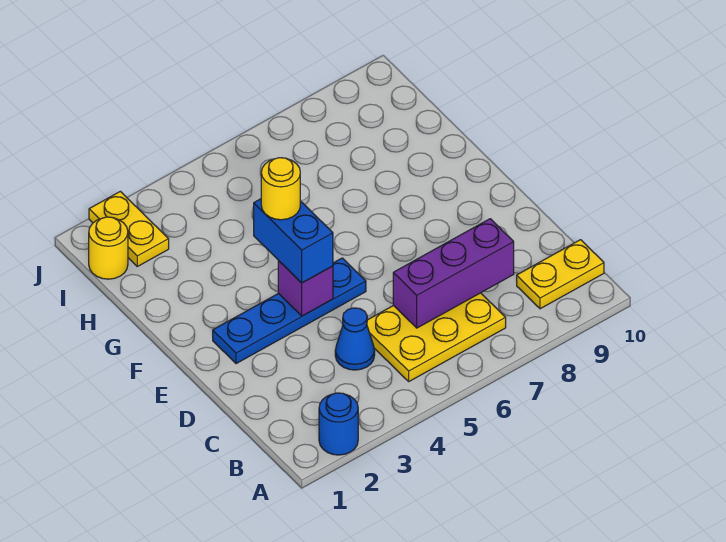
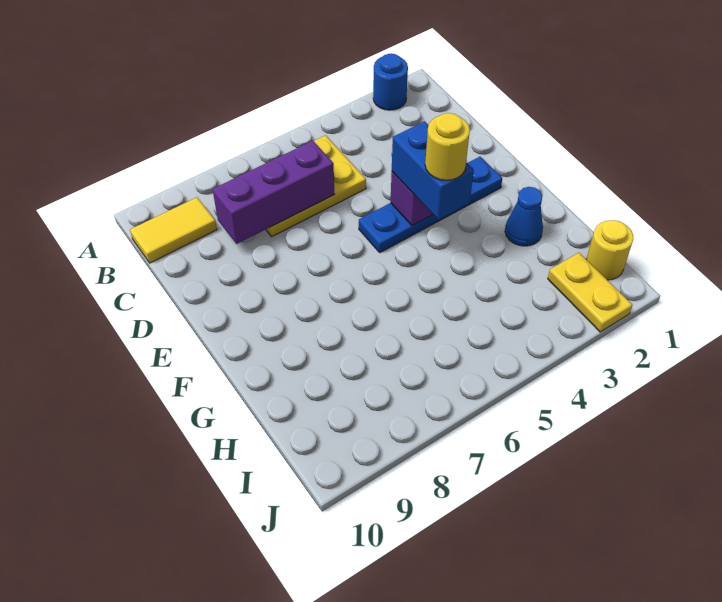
yellow 1x2 plate [517,240,604,309] -> yellow 1x2 tile [130,197,217,263]
blue 1x1 cone [335,308,375,370] -> blue 1x1 cone moved to [505,187,543,246]

